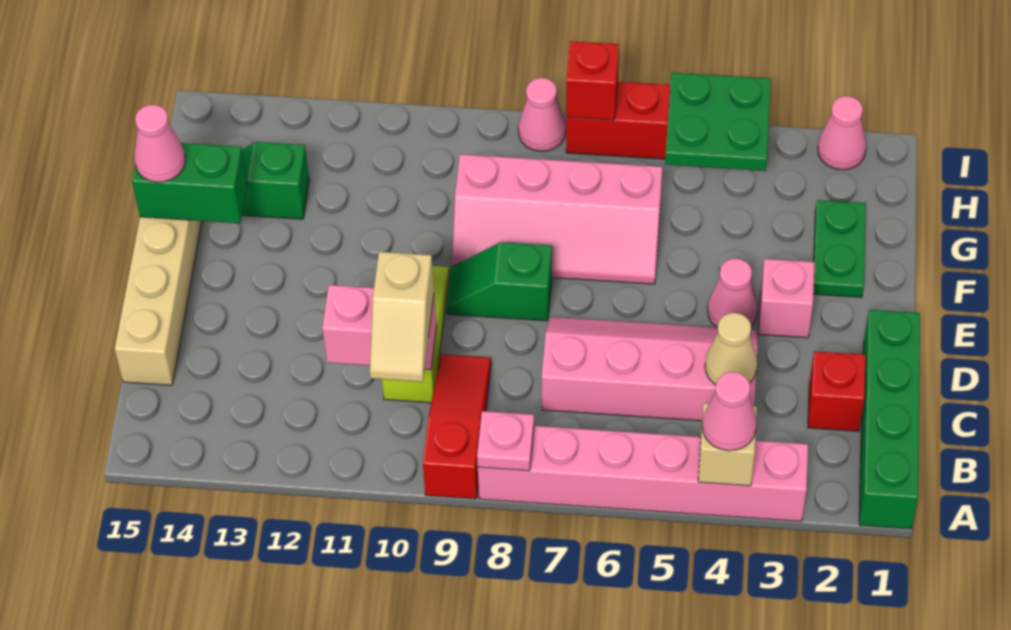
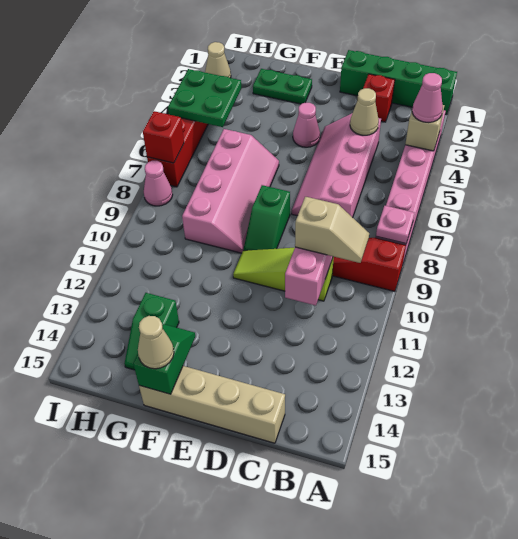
pink 1x1 brick [759,259,815,338] -> none
green 1x2 brick [132,143,247,223] -> green 1x2 slope [133,324,195,394]
pink 1x1 cone [134,105,185,182] -> tan 1x1 cone [138,316,174,369]
pink 1x1 cone [818,96,866,170] -> tan 1x1 cone [205,42,231,78]

